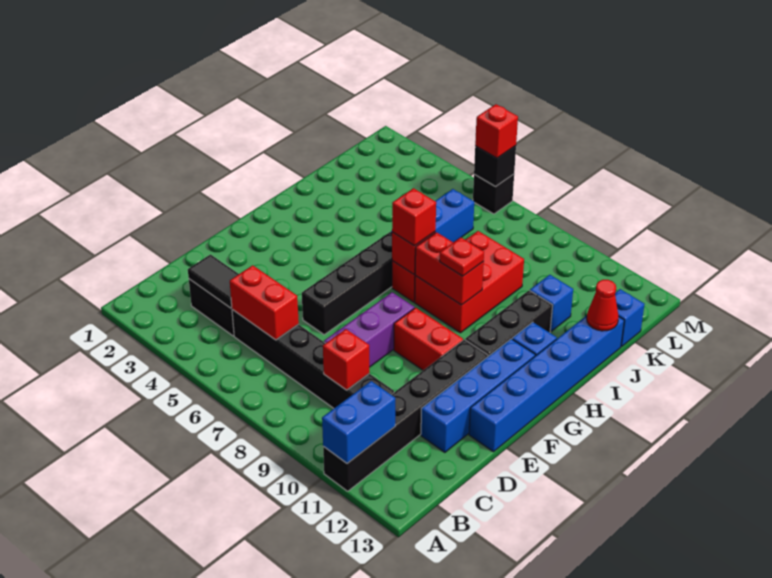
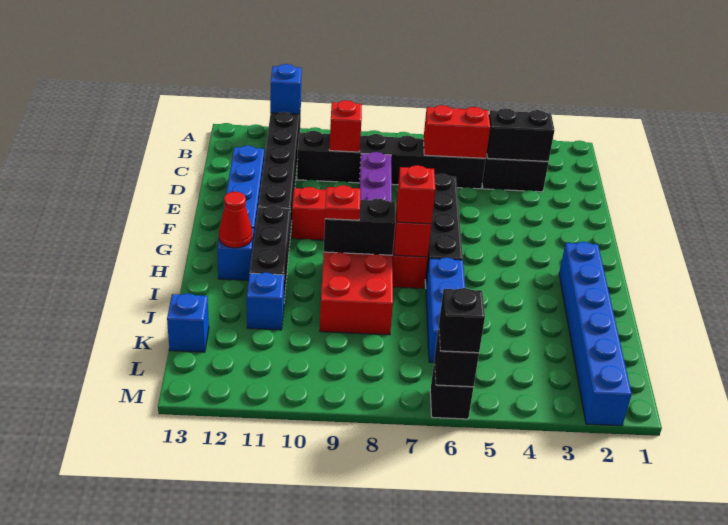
blue 1x2 brick [322,381,395,463] -> blue 1x1 brick [270,64,302,114]
black 1x2 tile [188,255,239,308] -> black 1x2 brick [487,108,555,161]
blue 1x6 brick [469,316,624,452] -> blue 1x6 brick moved to [559,242,632,426]
red 1x2 brick [415,232,484,305] -> black 1x2 brick [324,199,395,255]
red 1x1 cone [587,280,619,331] -> red 1x1 cone moved to [219,192,252,248]
red 1x1 brick [475,104,518,158] -> black 1x1 brick [439,288,485,353]

